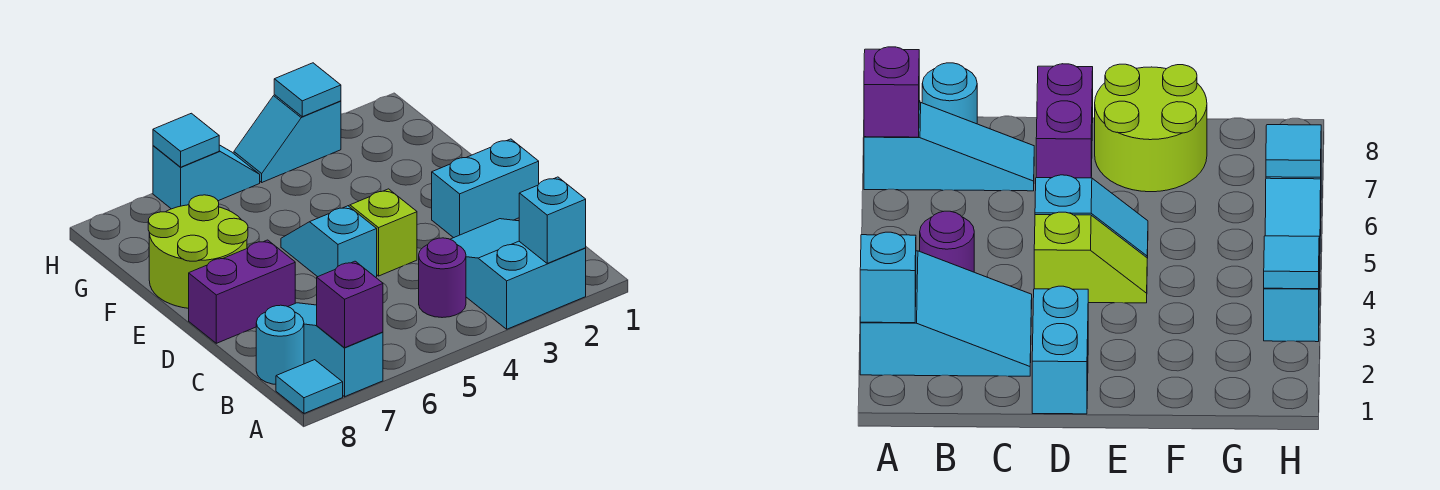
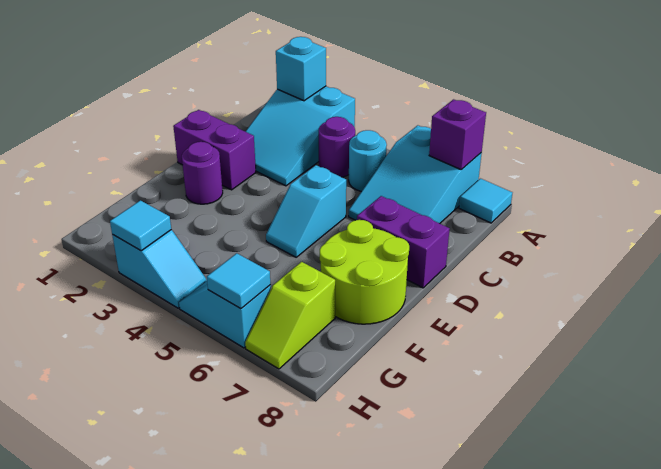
cyan 1x3 slope [288,303,383,397] -> cyan 2x3 slope [349,125,482,223]
cyan 1x1 round brick [256,305,304,384] -> cyan 1x1 round brick moved to [349,130,387,191]
cyan 1x2 brick [432,139,539,238] -> purple 1x2 brick [173,110,256,190]
lime 1x2 slope [349,189,417,276] -> lime 1x2 slope moved to [245,262,335,369]
none -> purple 1x1 round brick [182,142,223,204]

